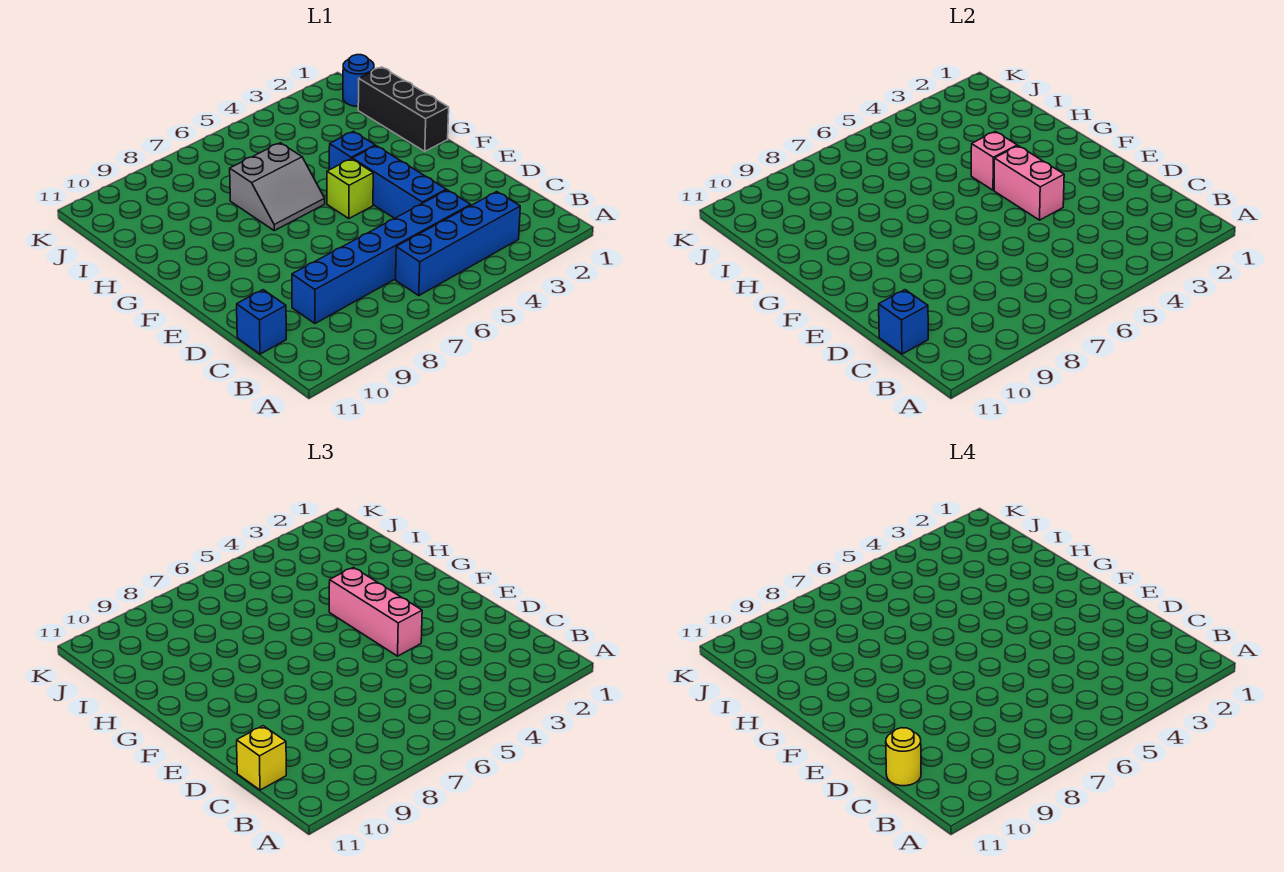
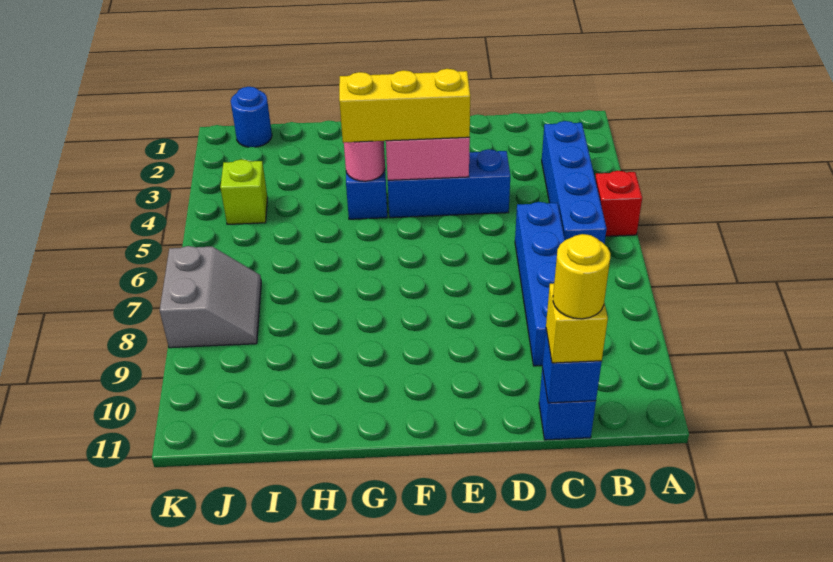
none -> red 1x1 brick [595,171,642,236]
blue 1x6 brick [292,190,471,323] -> blue 1x4 brick [515,202,565,366]
pink 1x3 brick [329,567,422,656] -> yellow 1x3 brick [339,69,470,143]
lime 1x1 brick [327,159,373,219] -> lime 1x1 brick moved to [220,159,268,224]
black 1x3 brick [358,67,449,151] -> none
pink 1x1 brick [971,131,1017,190] -> pink 1x1 round brick [344,141,385,181]
grey 2x2 slope [230,143,325,231] -> grey 2x2 slope moved to [160,246,261,348]

